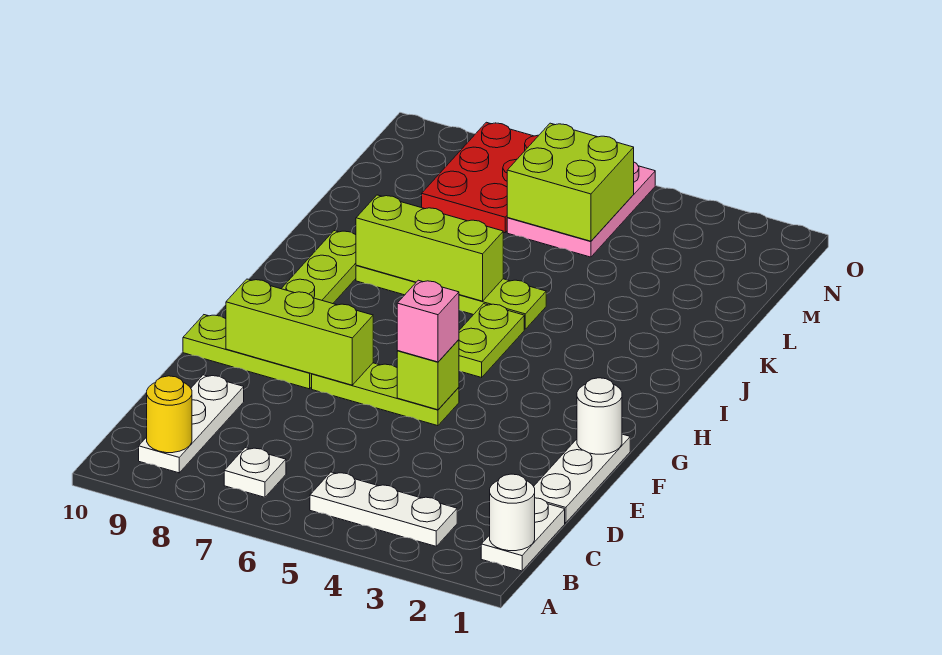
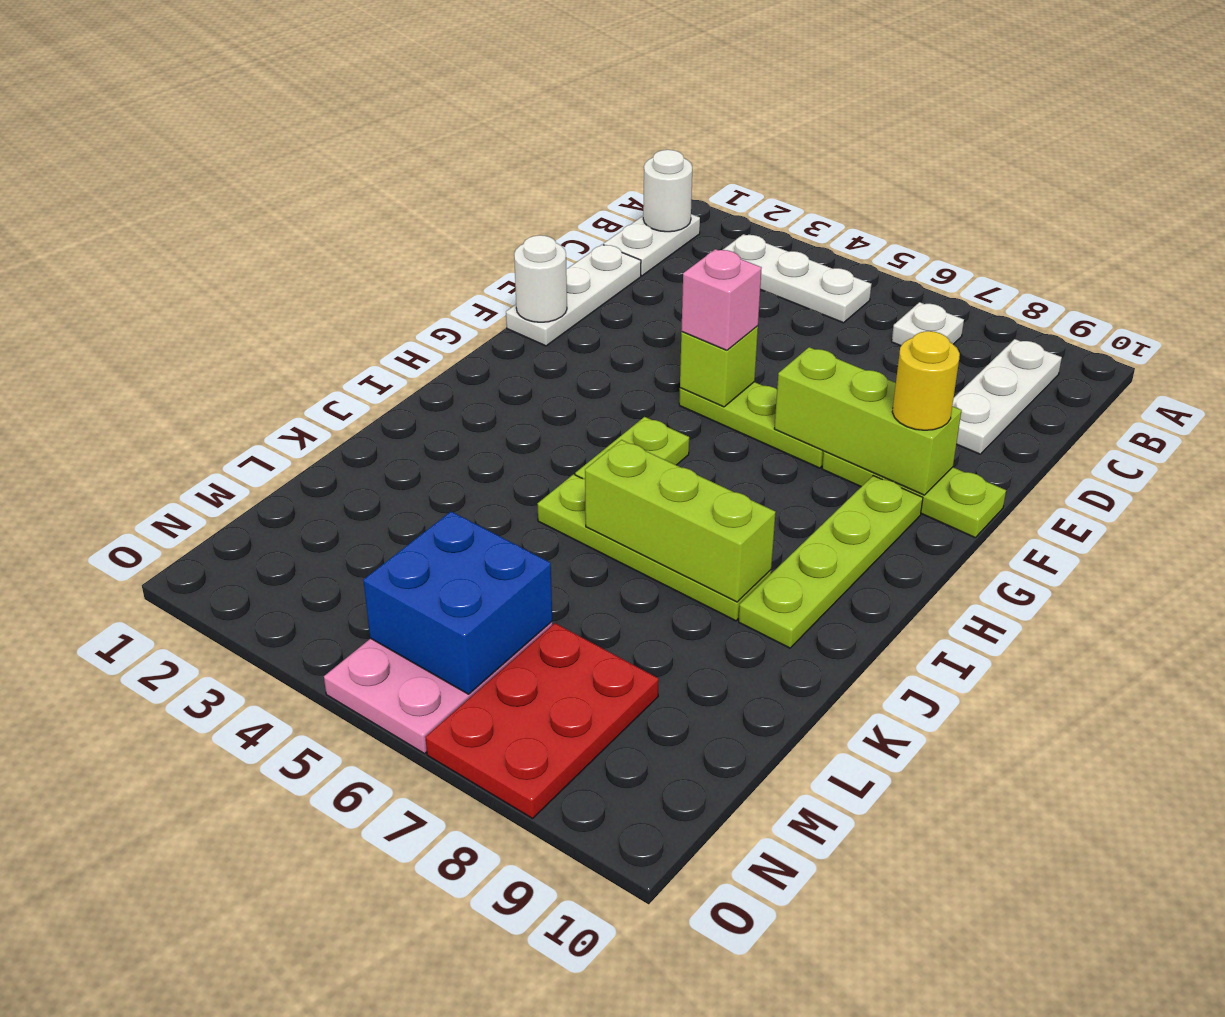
yellow 1x1 round brick [147,376,192,453] -> yellow 1x1 round brick moved to [892,331,960,430]
lime 2x2 brick [507,123,634,241] -> blue 2x2 brick [363,512,552,694]

